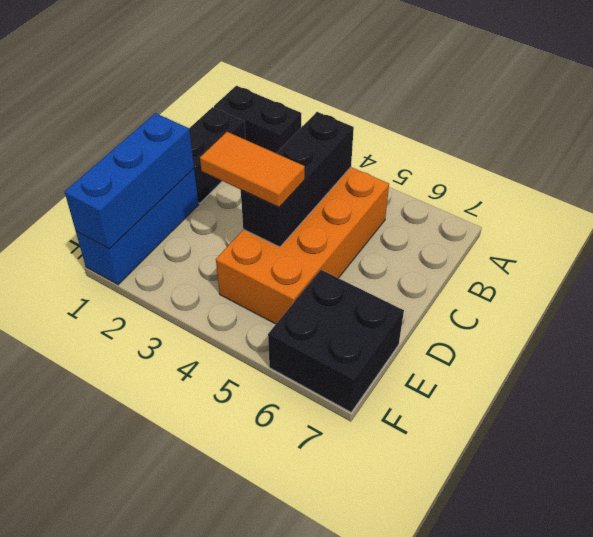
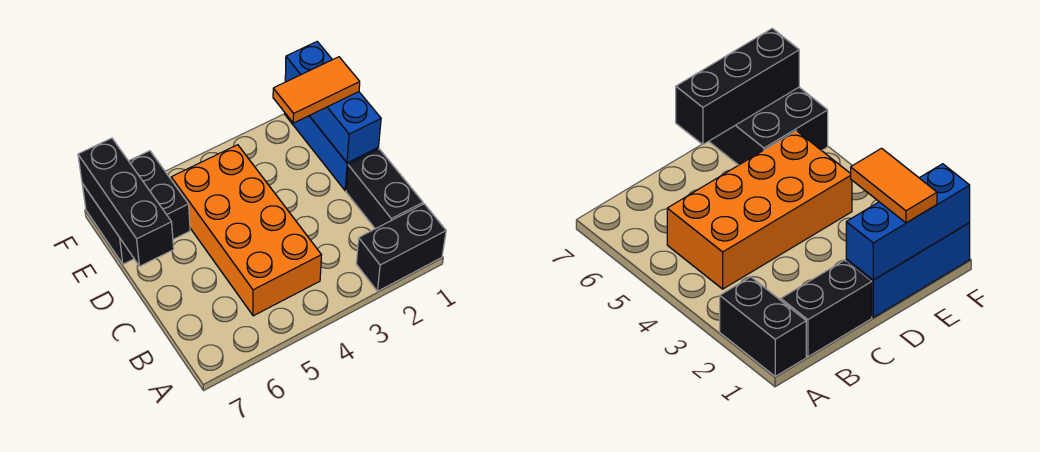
black 1x3 brick [241,112,354,247] -> black 1x3 brick moved to [78,138,174,266]
orange 1x2 tile [200,132,305,207] -> orange 1x2 tile moved to [273,57,360,123]

